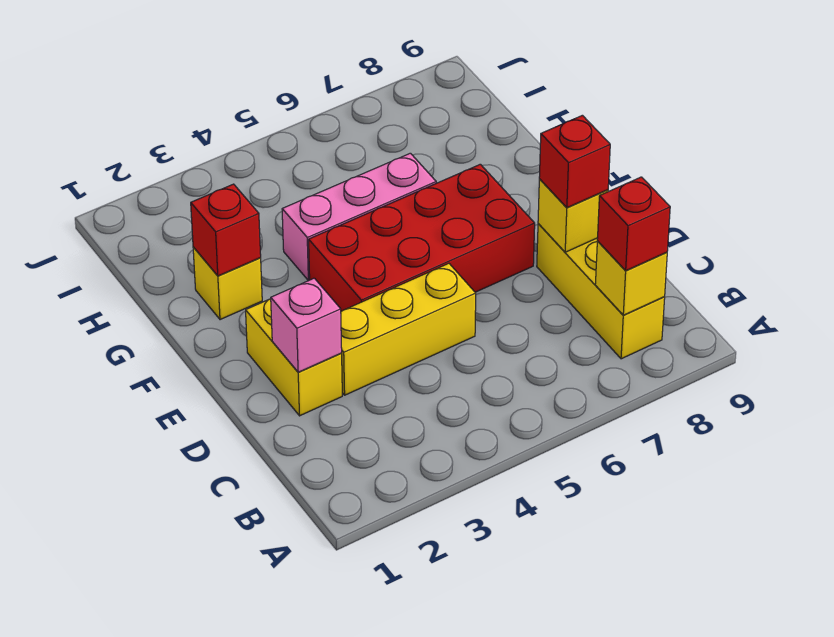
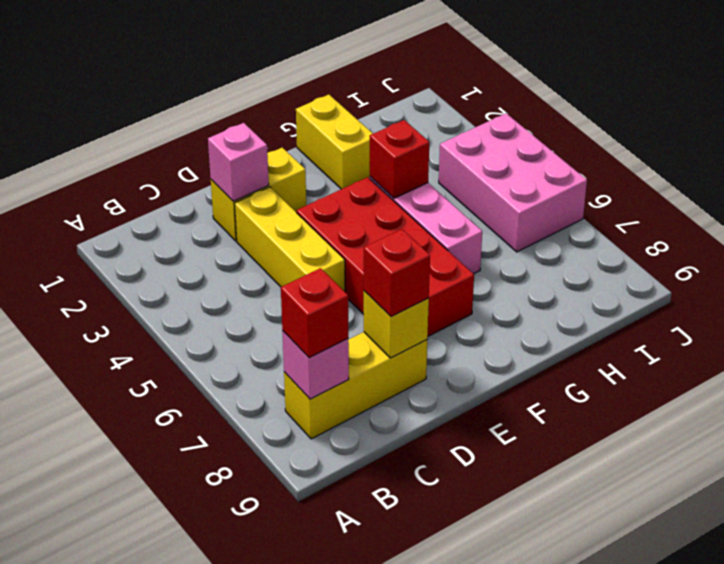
yellow 1x1 brick [595,241,667,315] -> pink 1x1 brick [282,331,349,399]
yellow 1x1 brick [193,247,262,320] -> yellow 1x2 brick [296,95,373,189]
red 1x1 brick [191,184,261,276] -> red 1x1 brick moved to [370,120,429,198]
none -> pink 2x3 brick [439,113,587,252]

